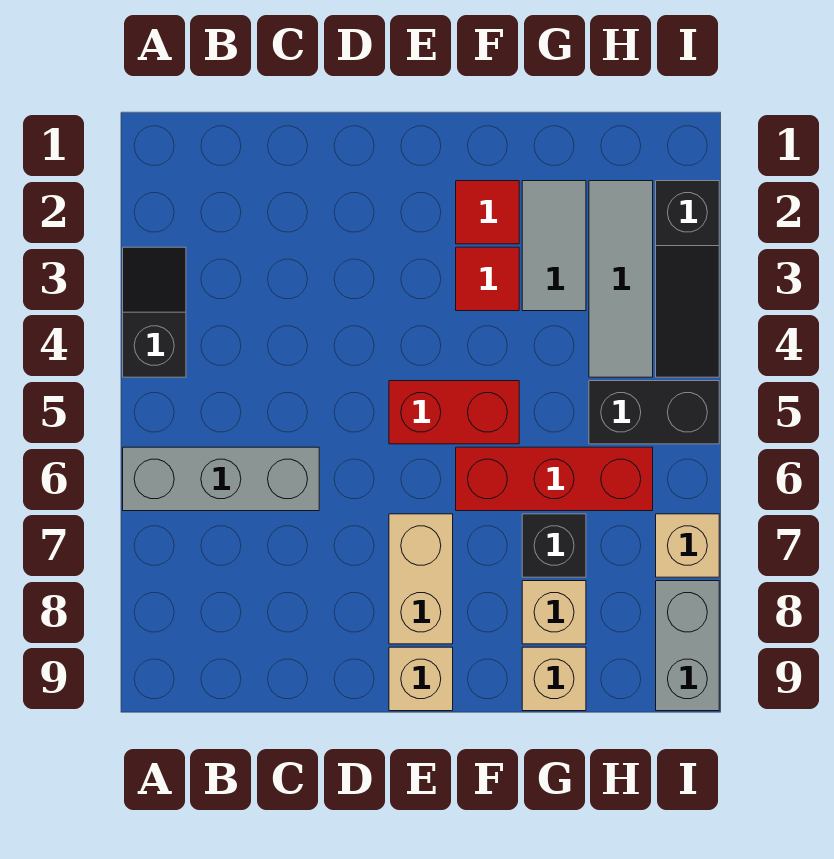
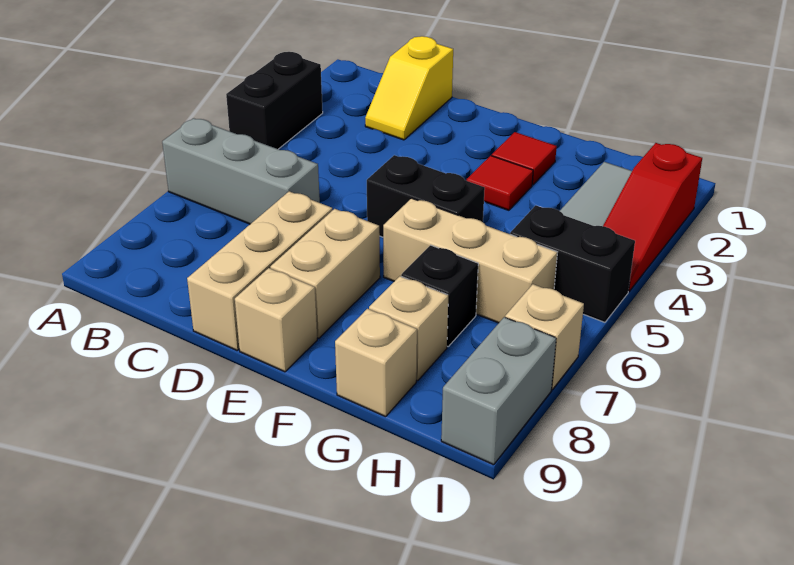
black 1x2 slope [123,247,186,377] -> black 1x2 brick [226,52,323,149]
none -> yellow 1x2 slope [365,36,453,140]
none -> tan 1x3 brick [187,191,332,350]
red 1x2 brick [389,381,519,444] -> black 1x2 brick [367,155,485,237]
red 1x3 brick [456,447,653,511] -> tan 1x3 brick [383,198,557,323]
grey 1x2 tile [522,181,586,311] -> none
black 1x3 slope [656,181,719,377] -> red 1x3 slope [603,143,702,291]

